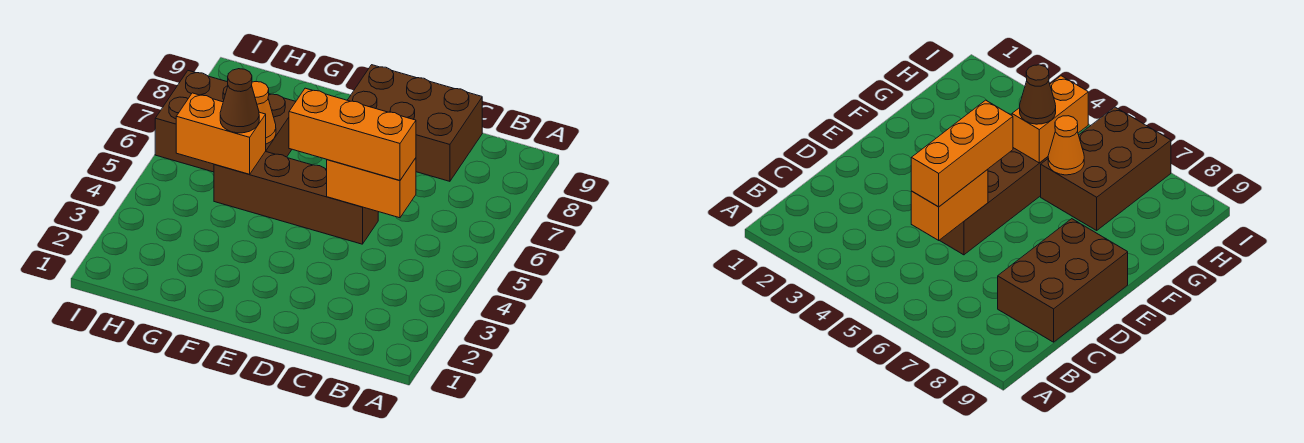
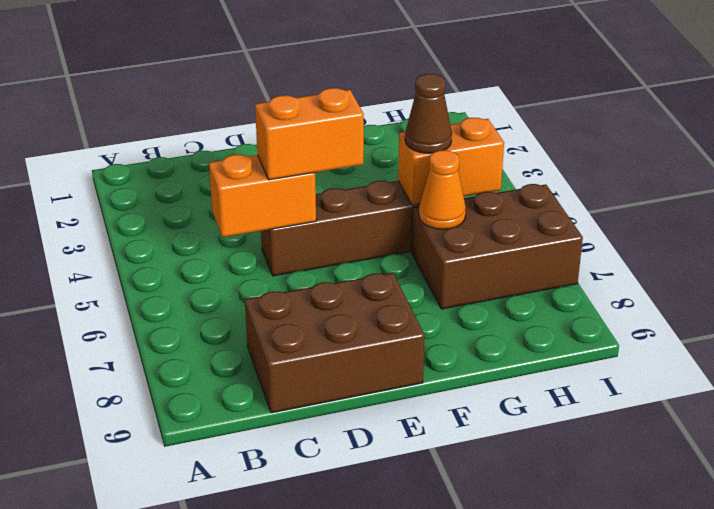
orange 1x3 brick [289,88,416,180] -> orange 1x2 brick [255,88,364,180]

